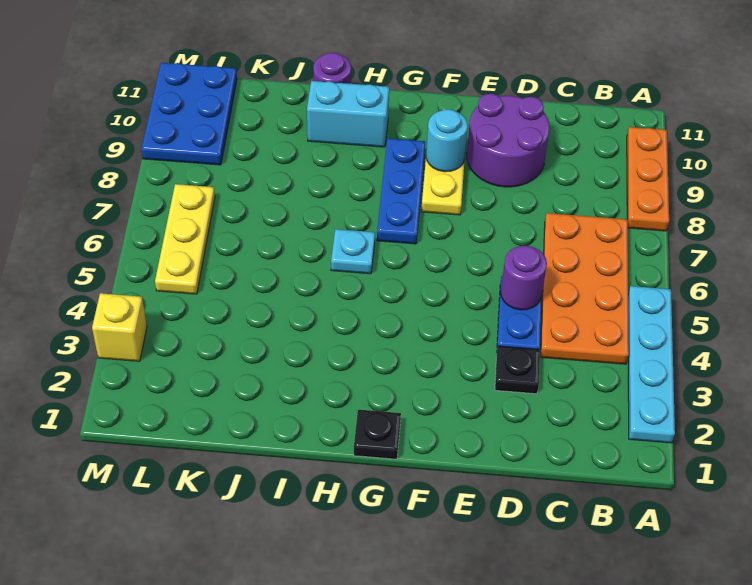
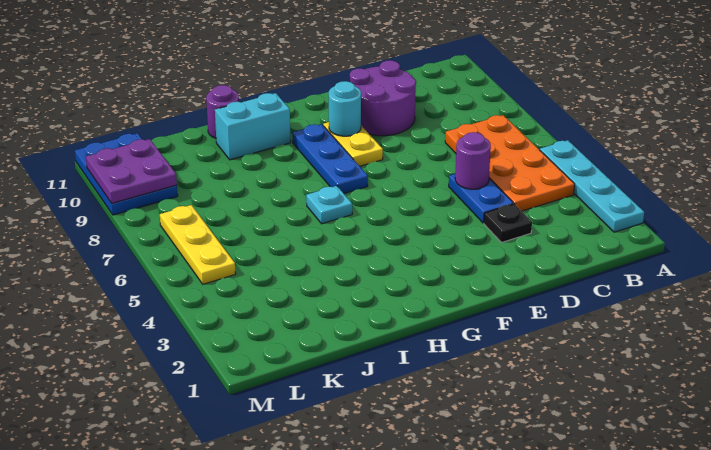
orange 1x3 plate [627,127,669,231] -> none
black 1x1 plate [354,410,401,459] -> none
none -> purple 2x2 plate [86,139,177,203]
yellow 1x1 brick [92,293,147,361] -> none

